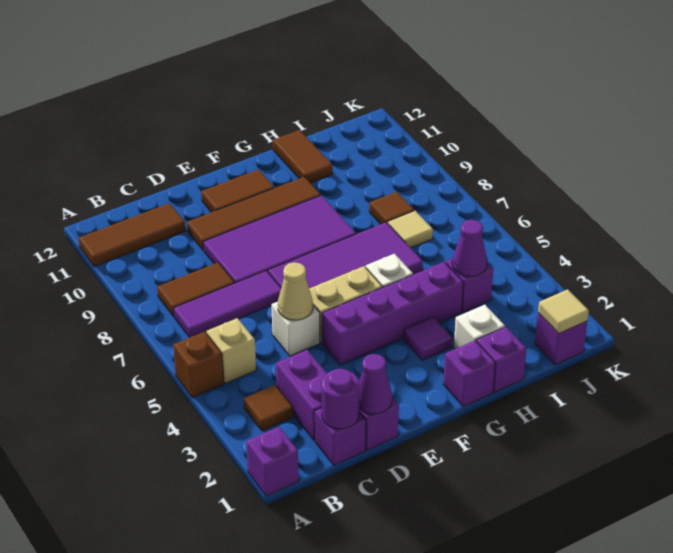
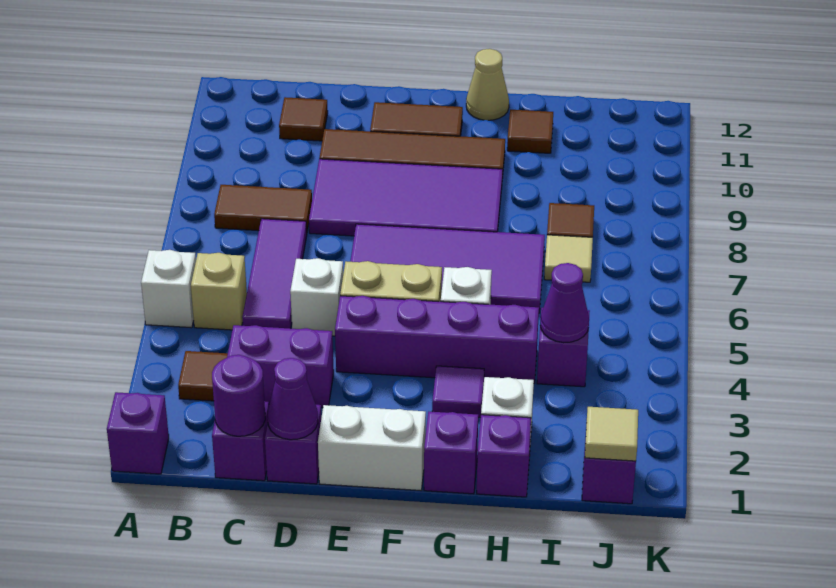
brown 1x1 brick [173,332,224,397] -> white 1x1 brick [141,250,196,328]
brown 1x3 tile [79,203,185,267] -> brown 1x1 tile [279,97,328,141]
purple 1x3 tile [174,271,281,338] -> purple 1x3 tile turned to [242,219,307,329]
purple 1x2 brick [276,350,327,441] -> purple 1x2 brick turned to [227,325,334,408]
tan 1x1 cone [278,262,313,320] -> tan 1x1 cone moved to [466,49,509,120]
none -> white 1x2 brick [318,405,426,490]
brown 1x2 tile [273,130,332,183] -> brown 1x1 tile [507,110,553,153]

